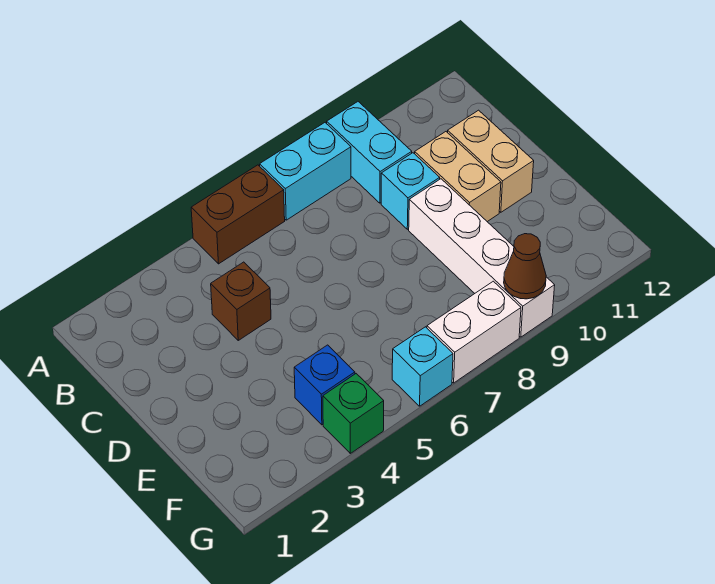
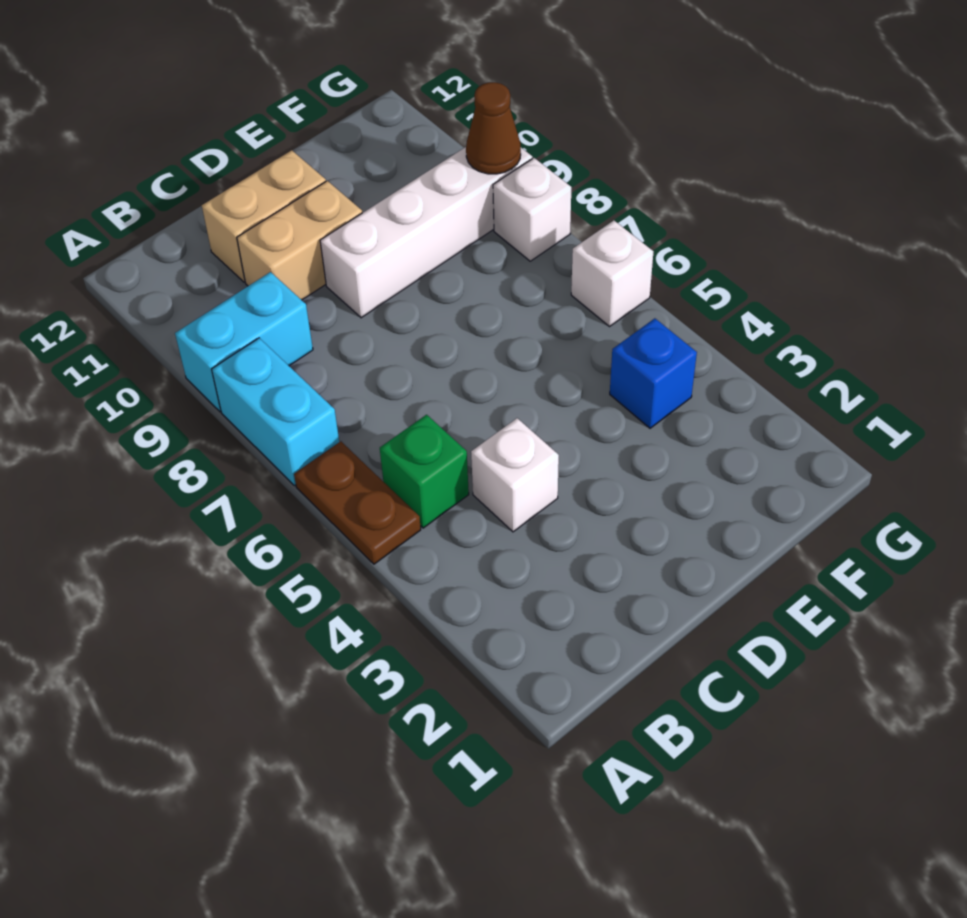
brown 1x2 brick [191,165,285,264] -> brown 1x2 plate [294,441,421,564]
brown 1x1 brick [211,262,271,340] -> white 1x1 brick [471,418,559,532]
cyan 1x1 brick [381,153,440,229] -> none
green 1x1 brick [323,374,384,453] -> green 1x1 brick moved to [380,415,469,528]
cyan 1x1 brick [392,327,453,406] -> white 1x1 brick [571,220,653,326]
white 1x2 brick [427,281,521,383] -> white 1x1 brick [493,158,571,261]

